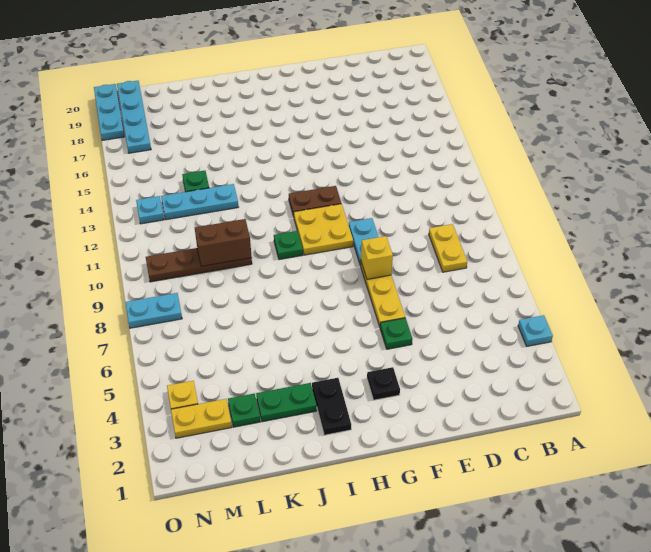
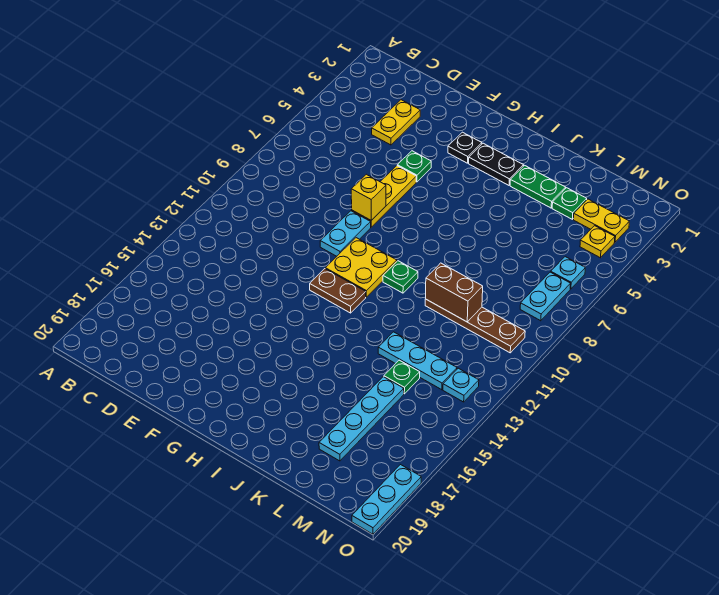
cyan 1x1 plate [518,315,553,346] -> cyan 1x1 plate moved to [551,257,585,289]
yellow 1x2 plate [429,224,467,272] -> yellow 1x2 plate moved to [372,100,420,145]
black 1x2 plate [312,378,351,435] -> black 1x2 plate turned to [469,143,523,185]
cyan 1x2 plate [125,293,182,328] -> cyan 1x2 plate turned to [520,272,571,321]
cyan 1x4 plate [117,81,151,153] -> cyan 1x4 plate moved to [319,377,404,461]

